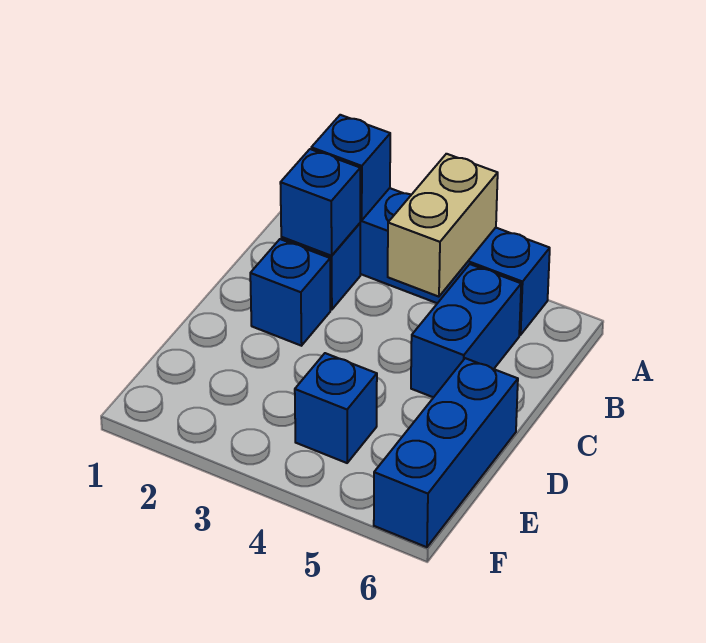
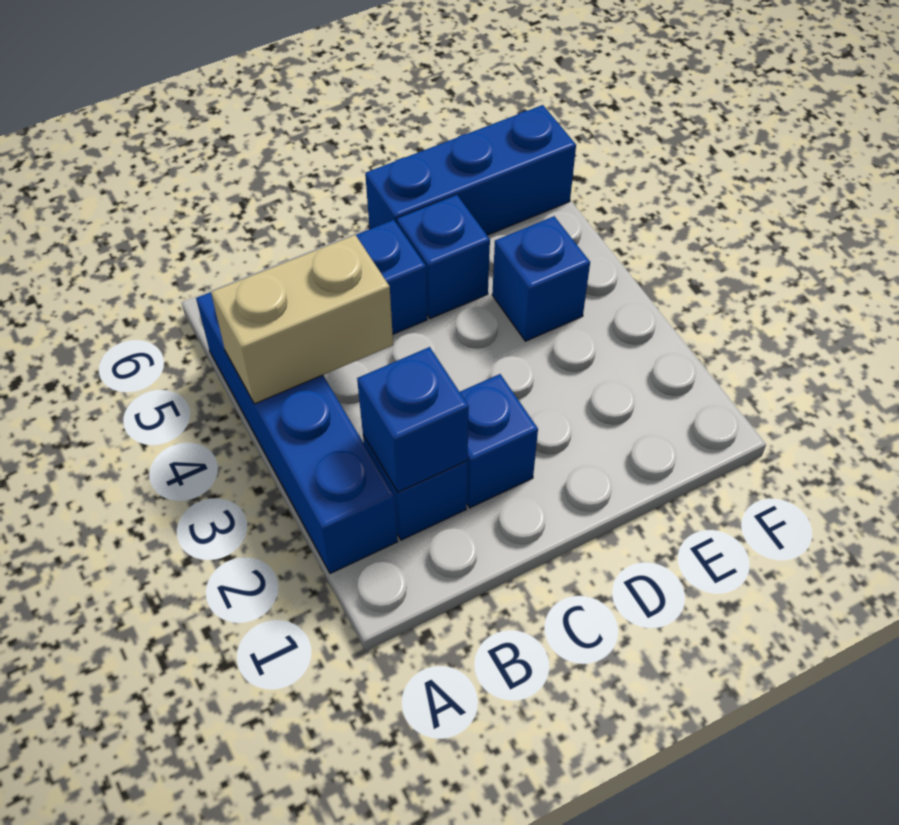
blue 1x1 brick [311,115,390,220] -> blue 1x1 brick moved to [397,195,490,319]

